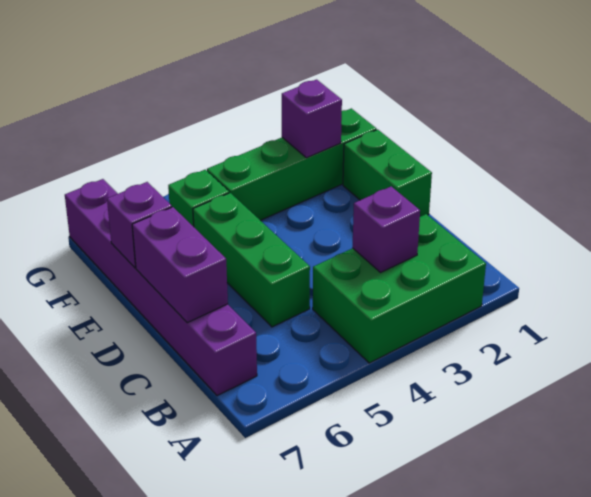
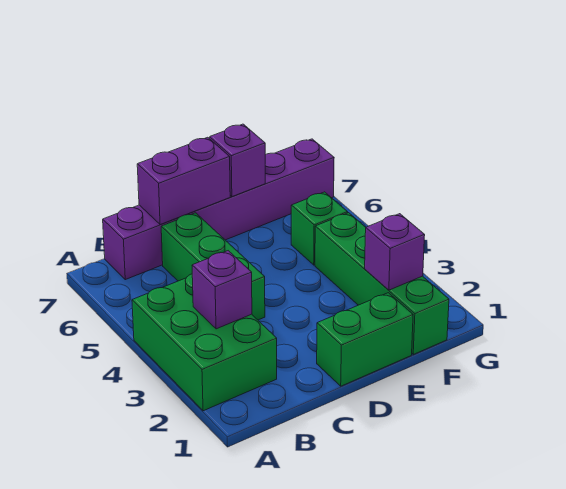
green 1x3 brick [193,193,310,327] -> green 1x3 brick turned to [161,213,265,320]

